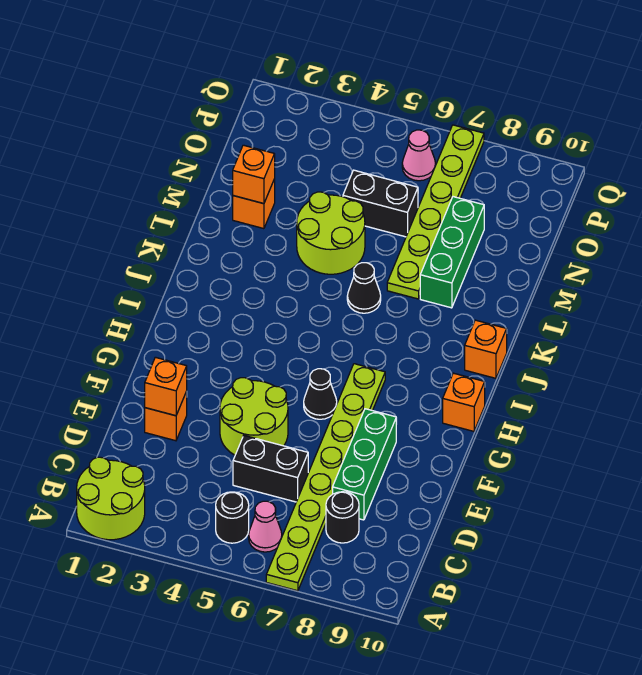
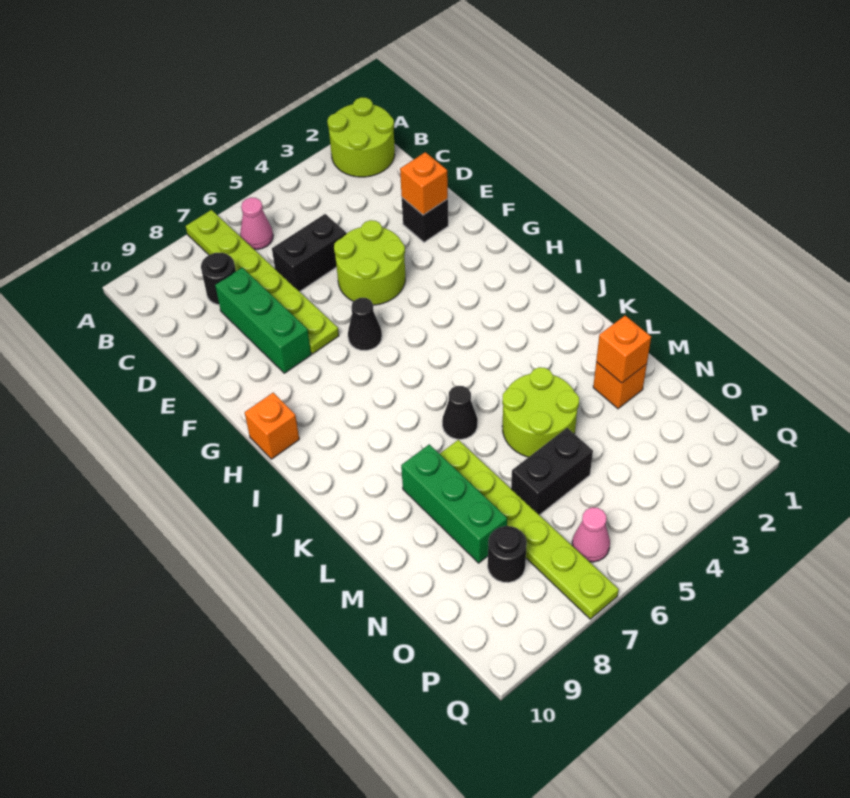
lime 1x8 plate [266,364,385,591] -> lime 1x6 plate [186,210,339,354]
black 1x1 round brick [216,492,249,543] -> black 1x1 round brick moved to [488,526,527,583]
orange 1x1 brick [145,391,187,441] -> black 1x1 brick [402,198,448,242]
orange 1x1 brick [465,320,507,378] -> none

